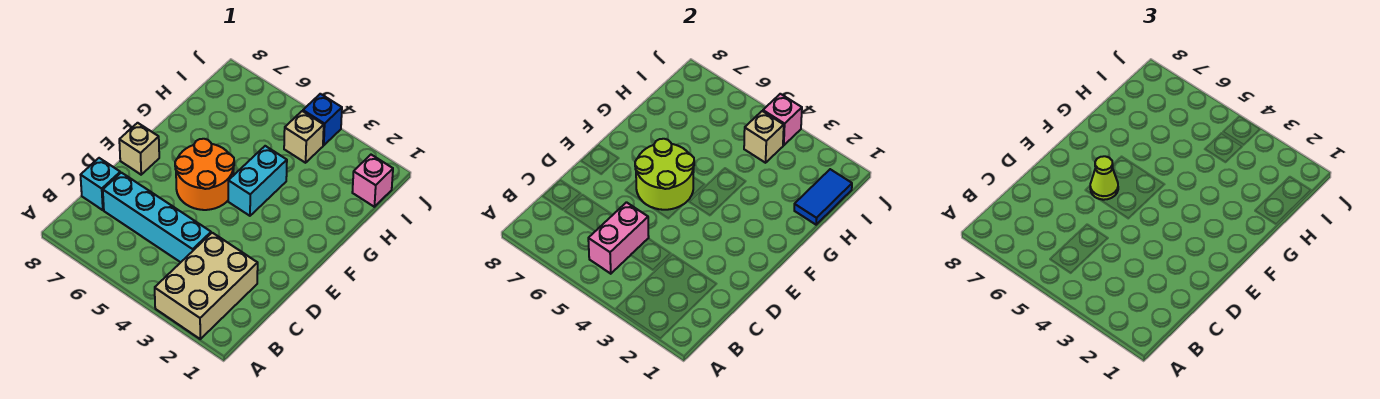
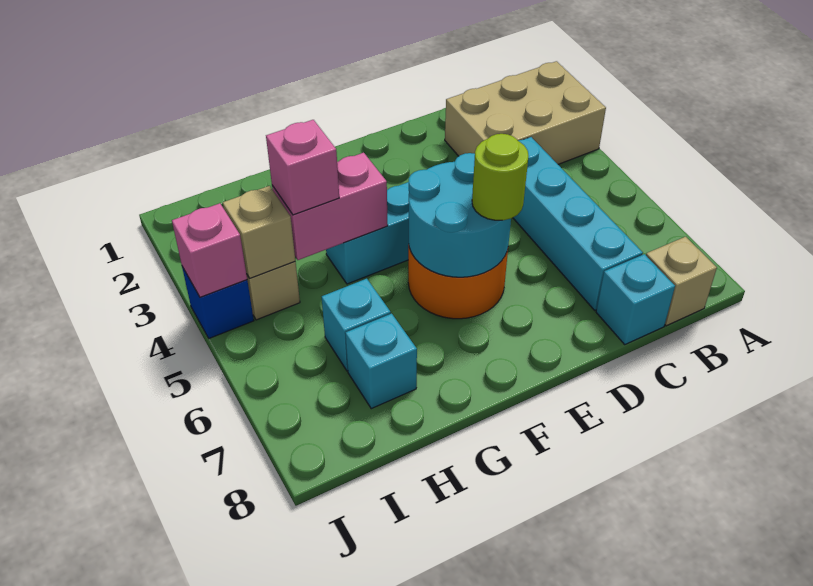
pink 1x2 brick [588,202,649,274] -> pink 1x2 brick moved to [272,153,388,260]
lime 2x2 round brick [635,139,694,210] -> cyan 2x2 round brick [409,153,511,277]
lime 1x1 cone [1090,156,1118,200] -> lime 1x1 round brick [472,134,528,220]
tan 1x1 brick [119,123,159,175] -> tan 1x1 brick moved to [646,237,717,326]
blue 1x2 tile [794,169,852,225] -> none
none -> cyan 1x1 brick [322,279,391,371]
none -> cyan 1x1 brick [345,314,417,409]
pink 1x1 brick [352,155,393,207] -> pink 1x1 brick moved to [266,120,339,215]

